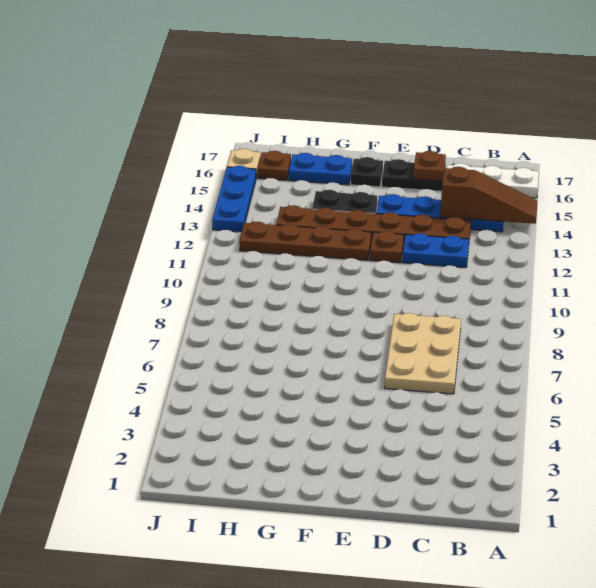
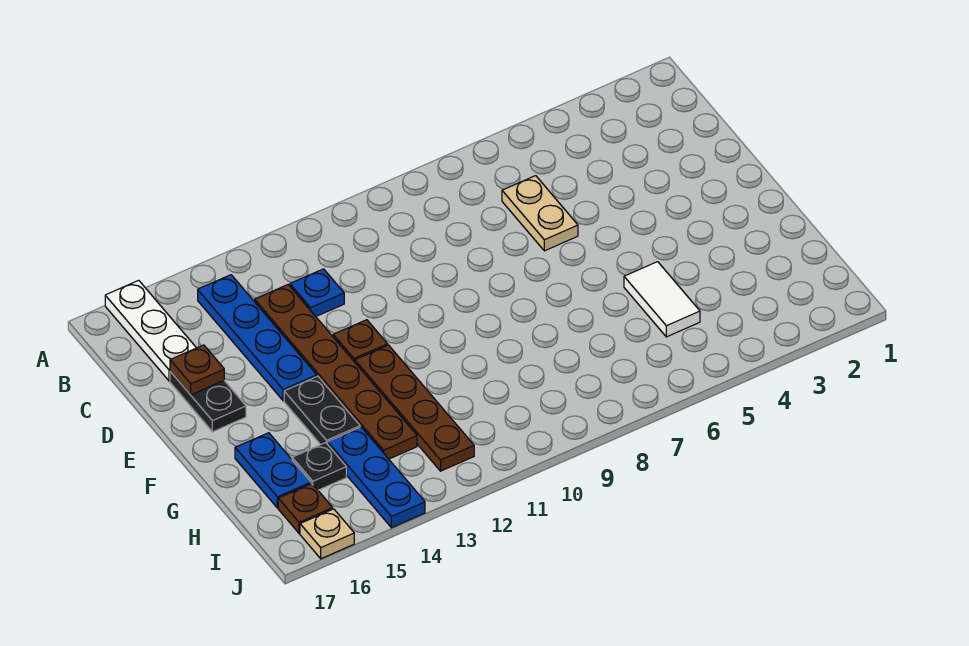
brown 1x3 slope [440,167,537,224] -> none
tan 2x3 plate [385,313,461,394] -> tan 1x2 plate [502,176,578,251]
blue 1x2 plate [402,233,469,268] -> blue 1x1 plate [290,269,344,316]
black 1x1 plate [351,157,383,187] -> black 1x1 plate moved to [292,443,346,490]
none -> white 1x2 tile [624,262,700,337]
blue 1x3 plate [212,166,256,232] -> blue 1x3 plate turned to [328,427,425,528]

